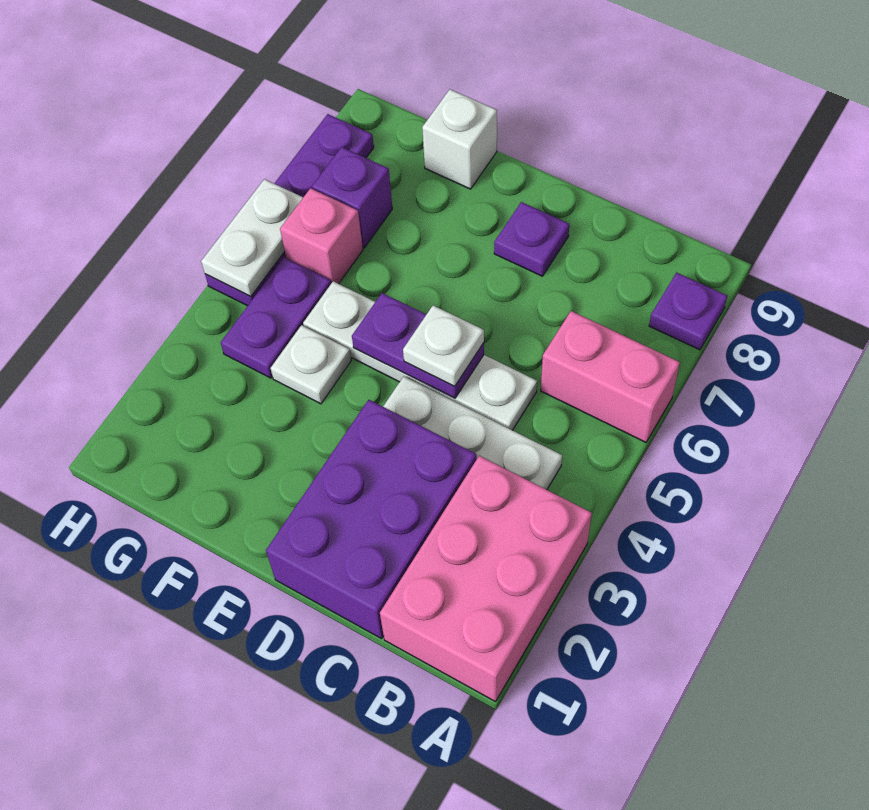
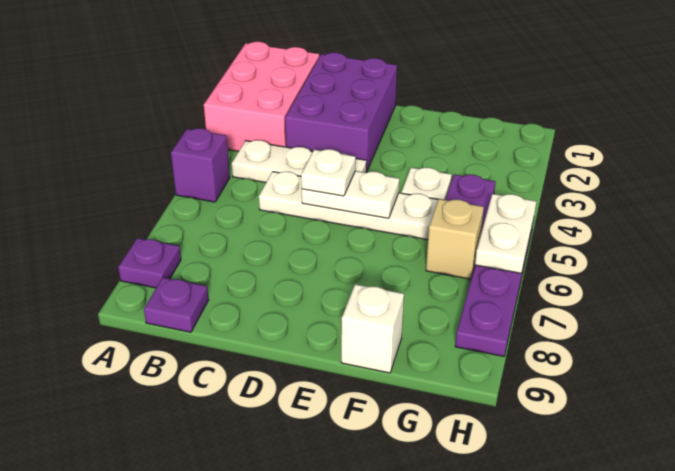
pink 1x2 brick [541,311,680,442] -> none
purple 1x2 plate [352,293,484,398] -> white 1x2 plate [302,171,399,218]
purple 1x1 plate [494,202,569,276] -> purple 1x1 plate moved to [144,277,209,332]
pink 1x1 brick [280,188,363,284] -> tan 1x1 brick [426,199,484,279]
purple 1x1 brick [312,147,392,248] -> purple 1x1 brick moved to [171,128,230,202]

